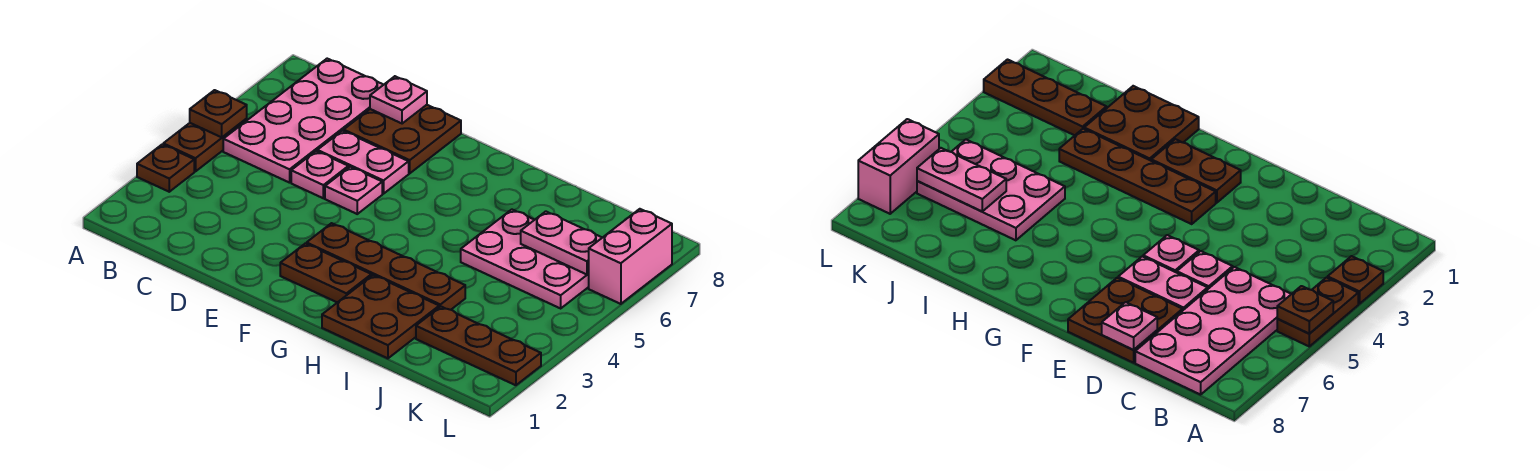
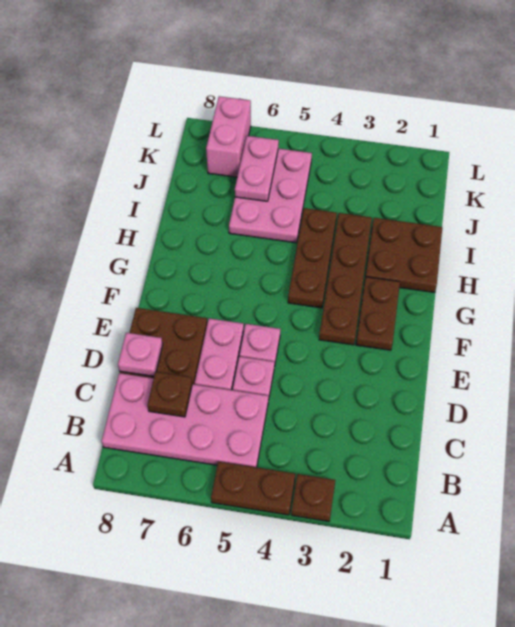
brown 1x1 plate [190,90,247,137] -> brown 1x1 plate moved to [147,372,192,417]
brown 1x3 plate [416,307,541,385] -> brown 1x3 plate moved to [288,208,337,308]
pink 1x2 brick [589,209,672,304] -> pink 1x2 brick turned to [206,96,251,177]

